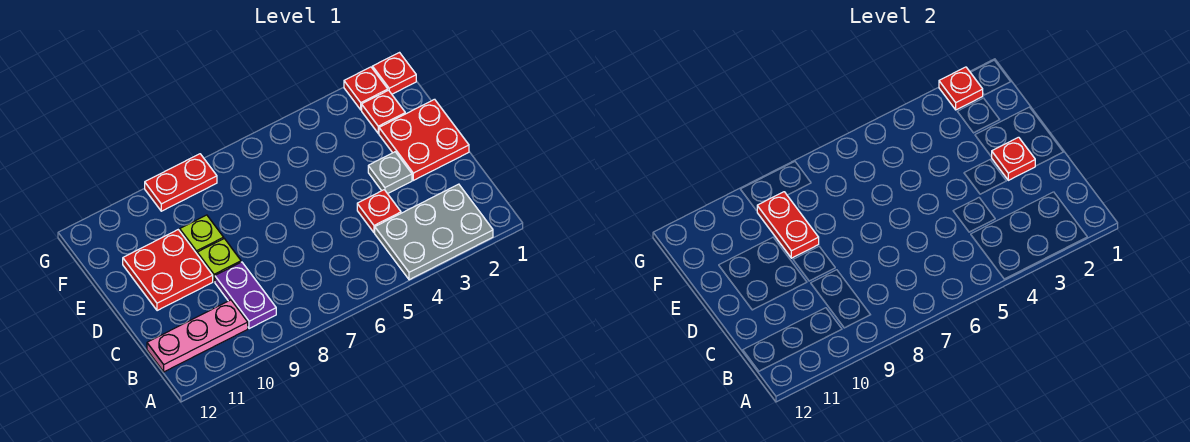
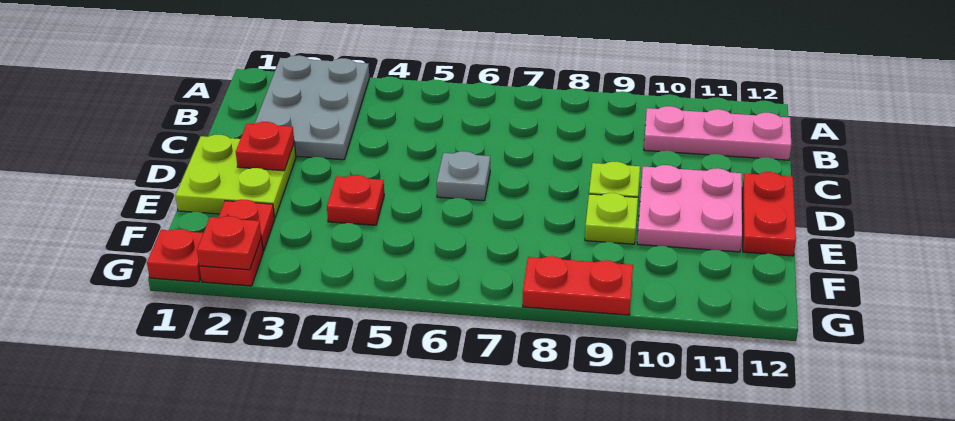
grey 2x3 plate [375,184,493,280] -> grey 2x3 plate turned to [255,55,369,160]
purple 1x2 plate [215,262,276,329] -> none
red 1x1 plate [357,190,401,233] -> red 1x1 plate moved to [327,175,384,225]
red 2x2 plate [379,99,469,180] -> lime 2x2 plate [175,135,296,218]
grey 1x1 plate [368,152,412,194] -> grey 1x1 plate moved to [437,151,490,201]
red 2x2 plate [123,230,213,311] -> pink 2x2 plate [637,165,742,252]
red 1x2 plate [757,192,819,258] -> red 1x2 plate moved to [742,172,796,256]

